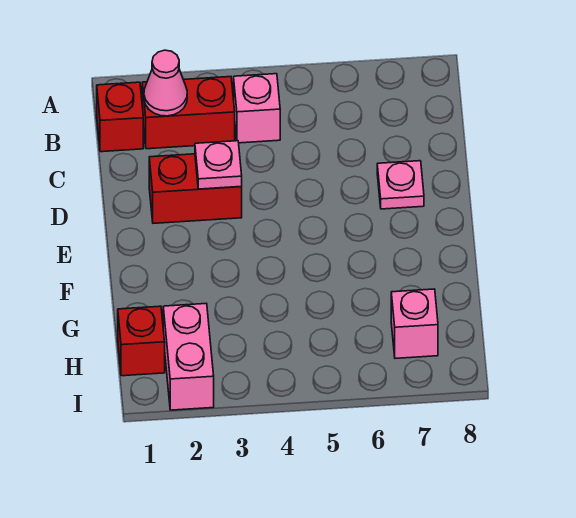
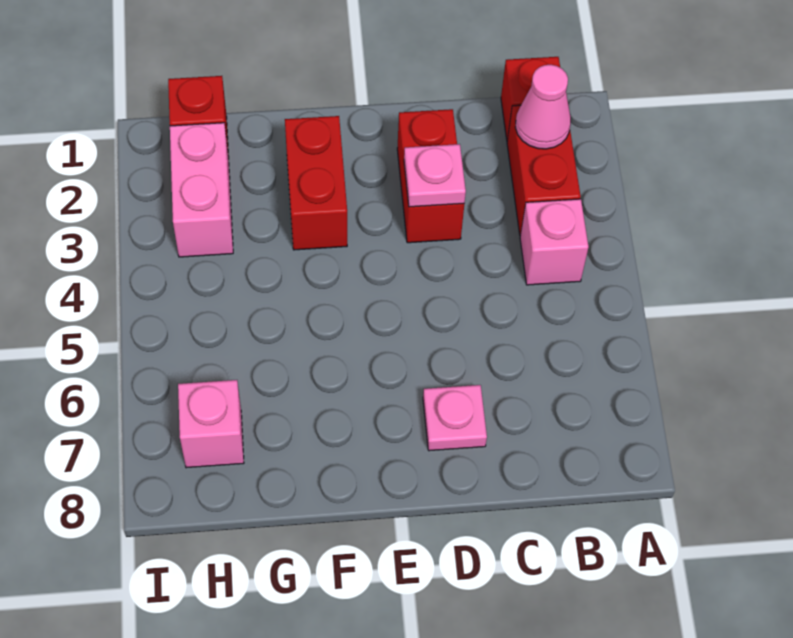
none -> red 1x2 brick [285,116,347,250]
pink 1x2 brick [163,304,214,410] -> pink 1x2 brick turned to [170,123,233,257]

